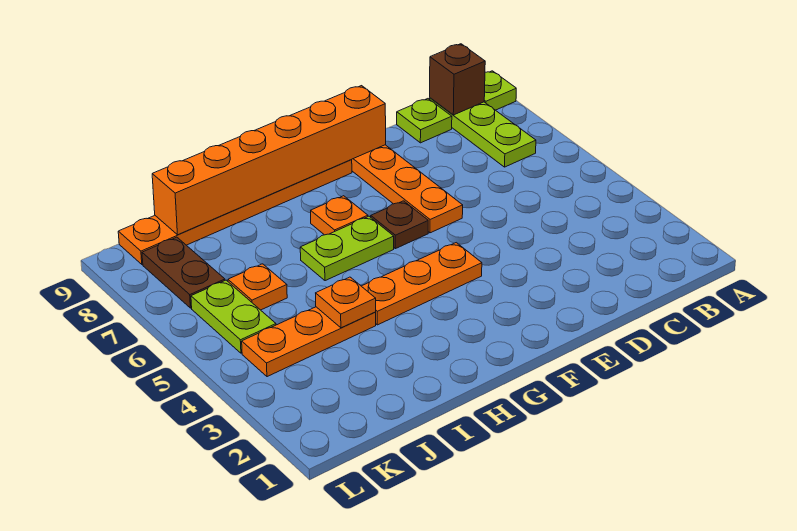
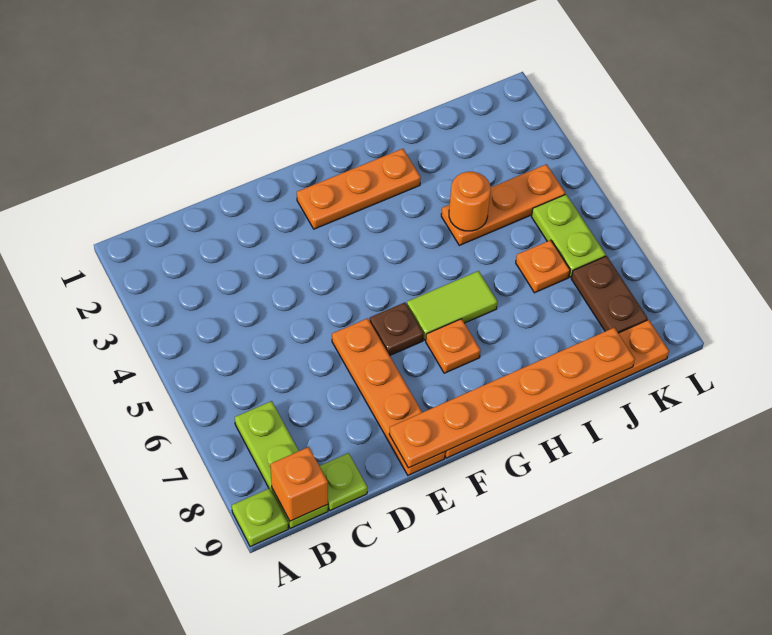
brown 1x1 brick [430,44,485,115] -> orange 1x1 brick [270,447,328,521]
orange 1x6 brick [152,86,386,235] -> orange 1x6 plate [389,327,635,468]
orange 1x3 plate [362,243,482,325] -> orange 1x3 plate moved to [297,149,421,229]
lime 1x2 plate [300,216,394,281] -> lime 1x2 tile [407,271,497,340]
orange 1x1 plate [316,277,376,328] -> orange 1x1 round brick [449,172,491,231]

